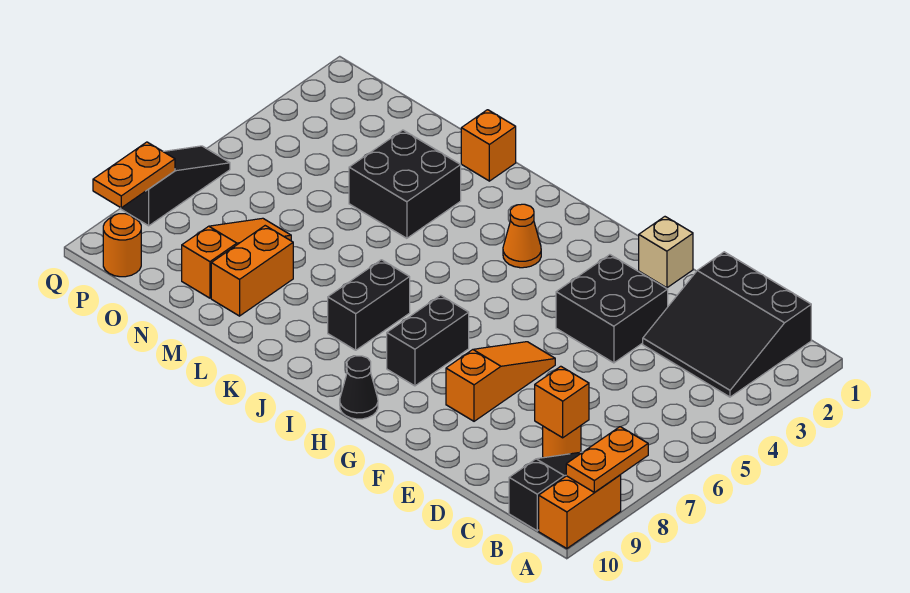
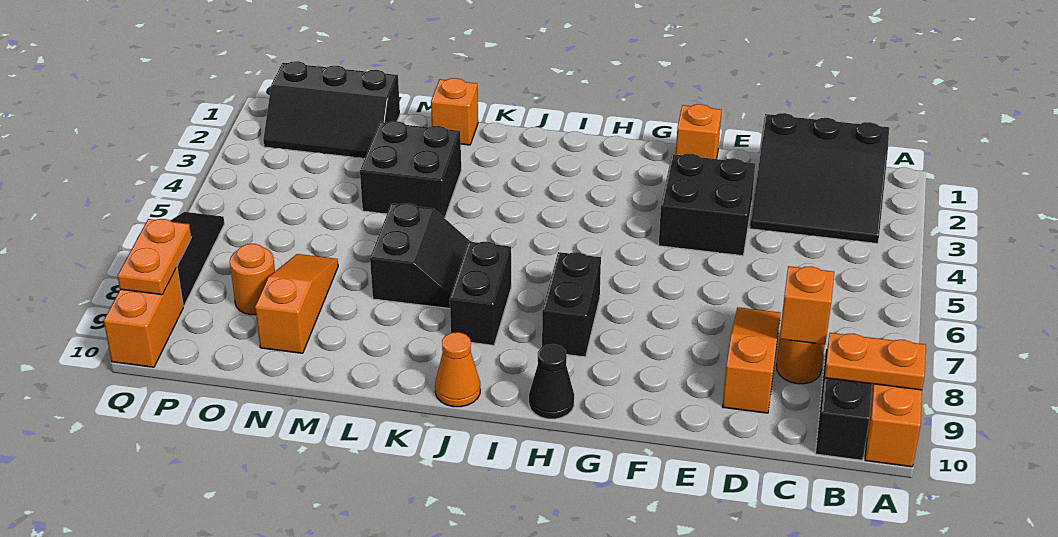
orange 1x2 plate [566,427,648,493] -> orange 1x2 plate turned to [825,333,926,390]
tan 1x1 brick [639,217,693,288] -> orange 1x1 brick [676,104,721,159]
orange 1x3 slope [446,342,555,421] -> orange 1x3 slope moved to [723,307,781,413]
orange 1x1 cone [503,204,541,268] -> orange 1x1 cone moved to [435,332,480,407]
none -> black 2x2 slope [370,203,471,309]
orange 1x2 brick [211,226,293,316] -> orange 1x2 brick moved to [104,267,183,367]
none -> black 2x3 slope [263,61,400,159]
orange 1x1 round brick [103,214,141,277] -> orange 1x1 round brick moved to [230,244,275,315]

